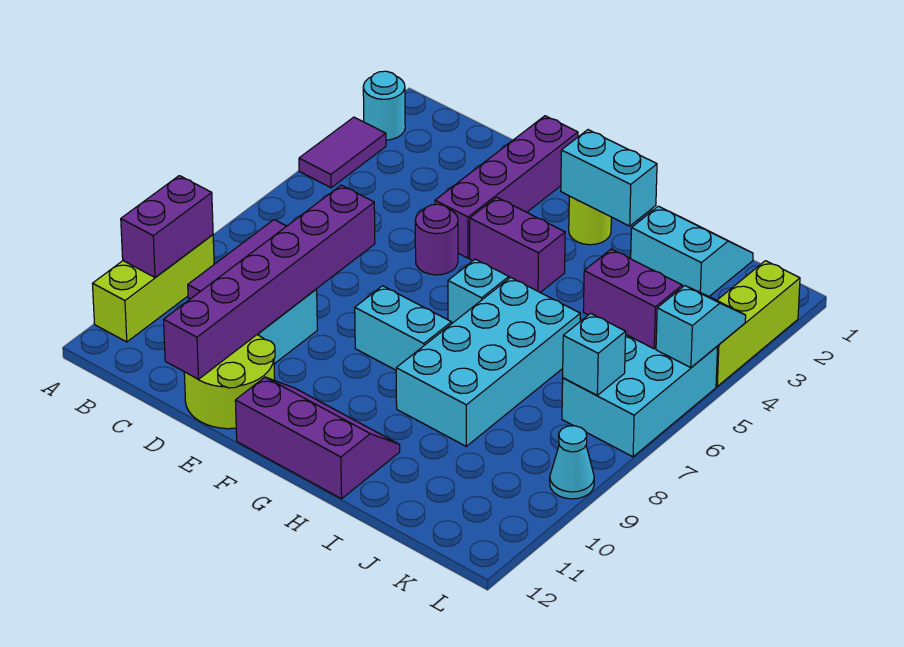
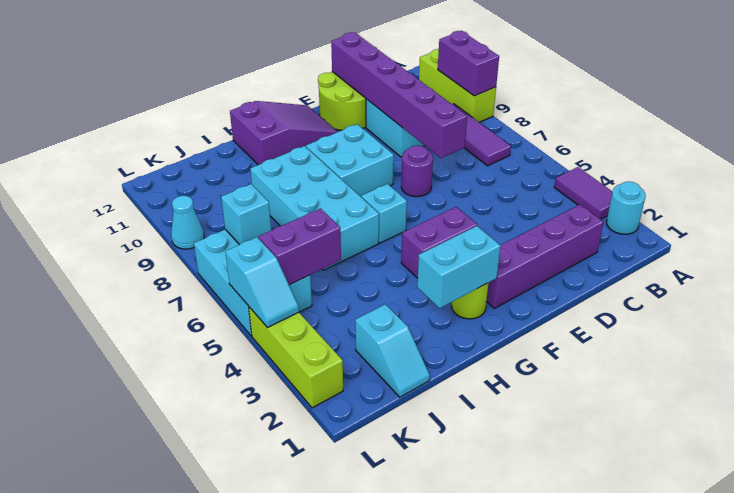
purple 1x4 brick [435,116,578,258] -> purple 1x4 brick turned to [486,205,604,308]
purple 1x1 round brick [415,204,458,275] -> purple 1x1 round brick moved to [401,145,433,197]
cyan 1x2 brick [355,286,452,370] -> cyan 2x2 brick [306,124,394,197]
purple 2x3 slope [235,377,400,499] -> purple 2x3 slope turned to [230,101,338,165]
cyan 2x2 slope [631,206,753,296] -> cyan 1x2 slope [355,304,430,397]

